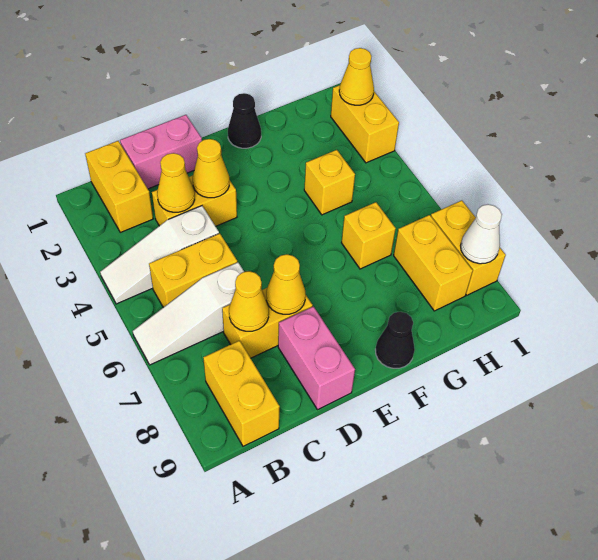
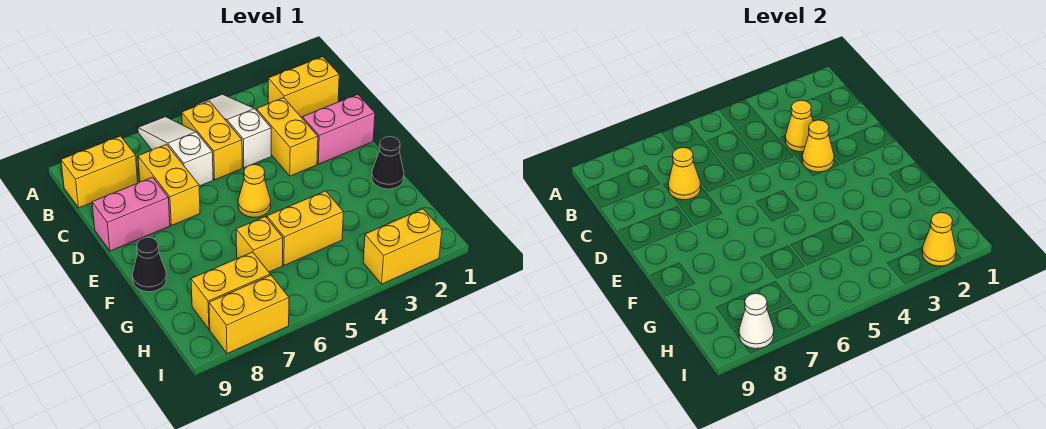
pink 1x2 brick [120,115,202,189] -> pink 1x2 brick turned to [302,94,375,164]
yellow 1x1 cone [266,254,306,314] -> yellow 1x1 cone moved to [238,164,271,217]
yellow 1x1 brick [304,150,355,215] -> yellow 1x2 brick [267,191,343,265]

